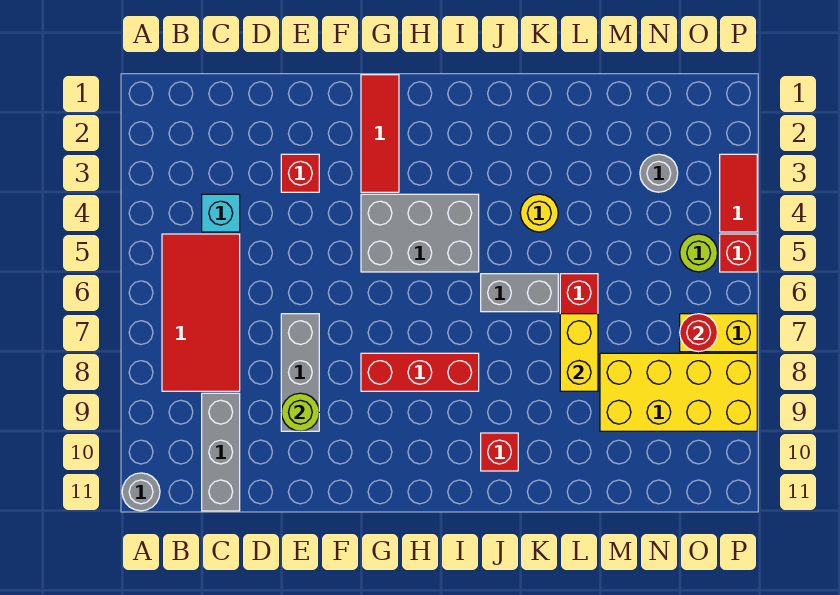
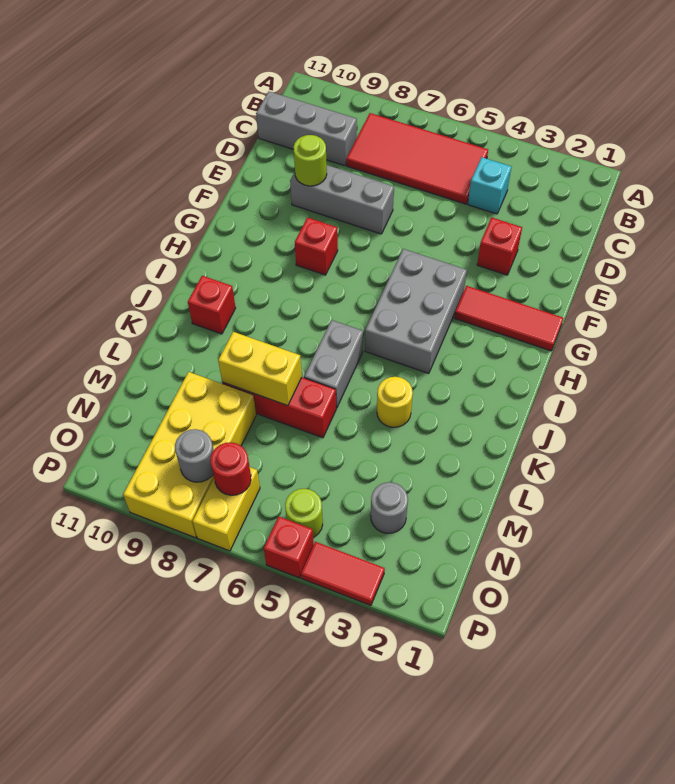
grey 1x1 round brick [122,473,160,511] -> grey 1x1 round brick moved to [175,429,214,482]
red 1x3 brick [361,353,479,391] -> red 1x1 brick [295,218,338,275]

